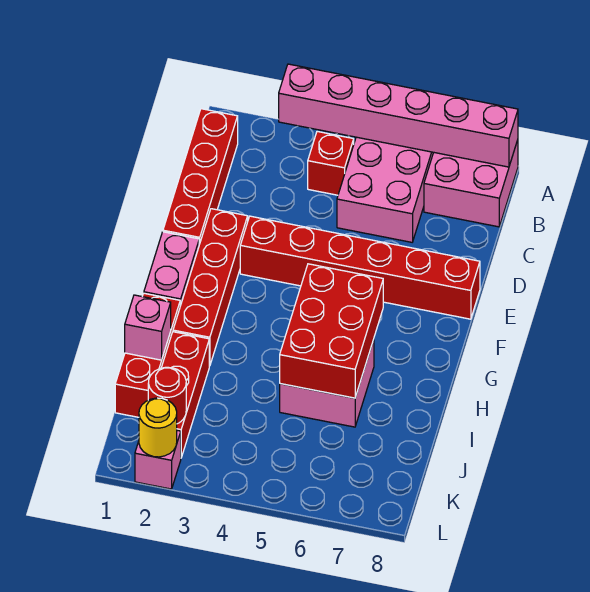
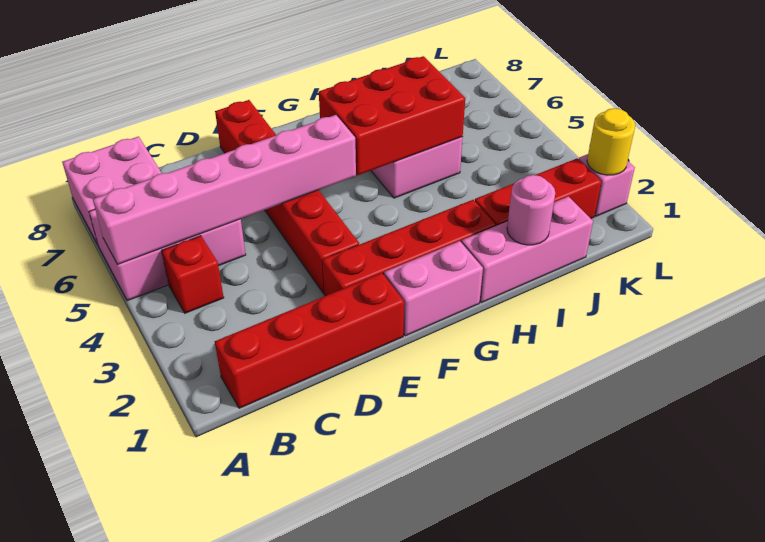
pink 1x6 brick [279,64,518,167] -> pink 1x6 brick turned to [93,115,356,264]
red 1x3 brick [115,293,180,417] -> pink 1x3 brick [461,196,593,303]
pink 1x1 brick [125,295,171,360] -> pink 1x1 round brick [507,175,555,245]
red 1x1 round brick [148,367,186,424] -> none

